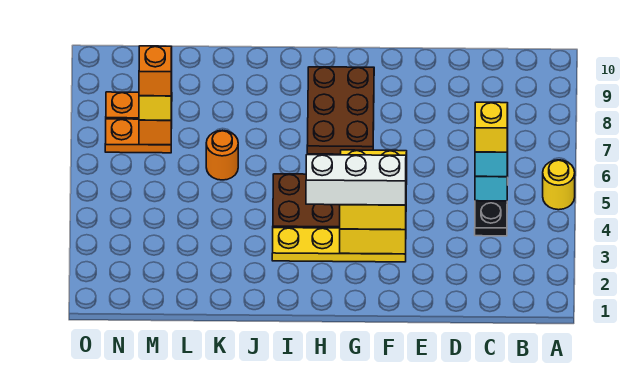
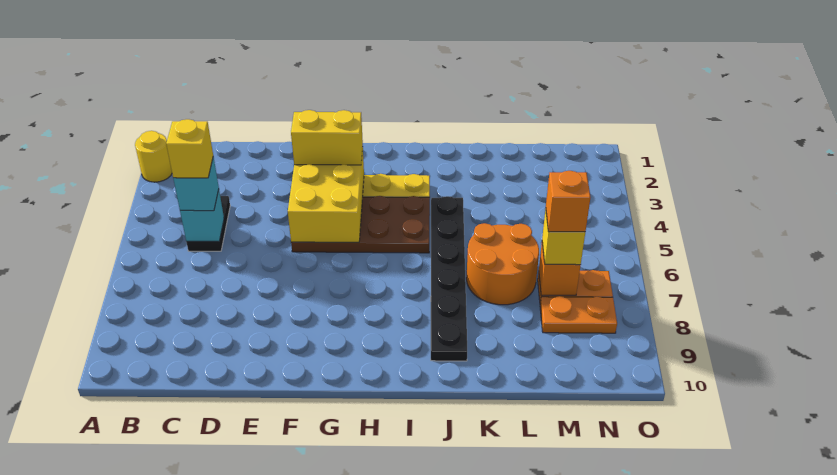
yellow 1x1 round brick [543,160,575,210] -> yellow 1x1 round brick moved to [135,131,172,182]
white 1x3 brick [306,155,406,205] -> none
brown 2x3 plate [307,67,374,154] -> none
none -> black 1x6 plate [431,196,467,361]
orange 1x1 round brick [206,130,238,180] -> orange 2x2 round brick [466,223,539,305]

